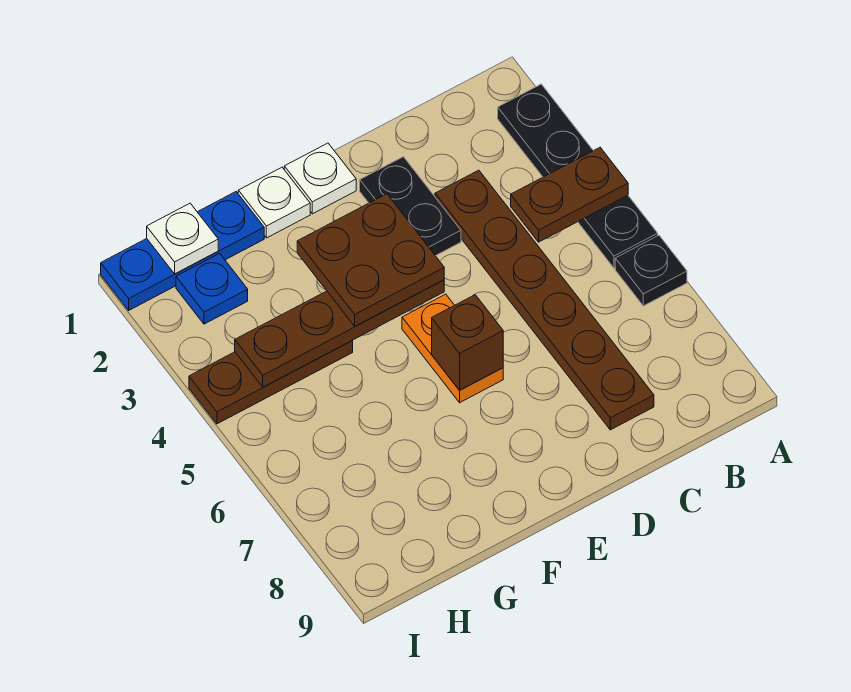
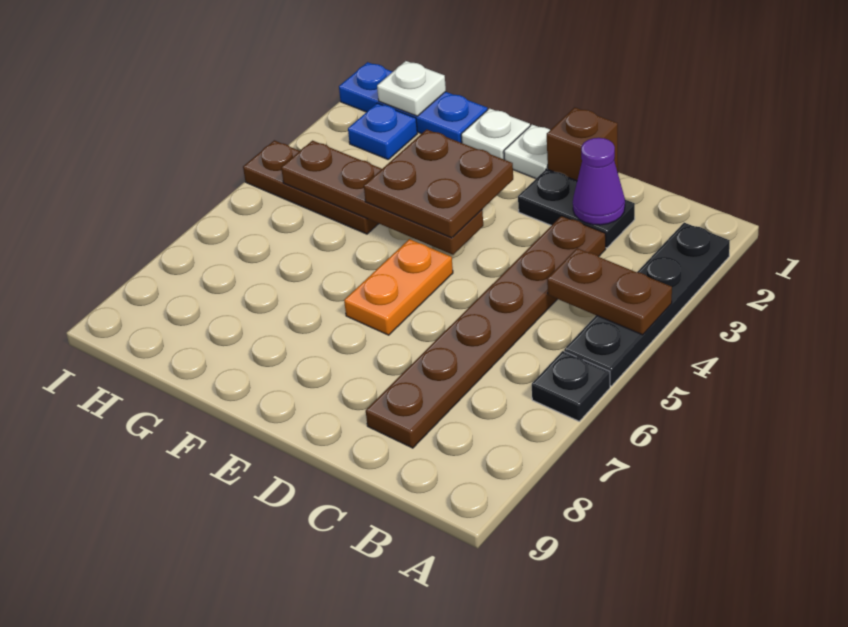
none -> purple 1x1 cone [573,138,625,225]
black 1x2 plate [360,157,461,256] -> black 1x2 plate turned to [518,169,635,248]
brown 1x1 brick [432,295,503,390] -> brown 1x1 brick moved to [547,107,618,181]

